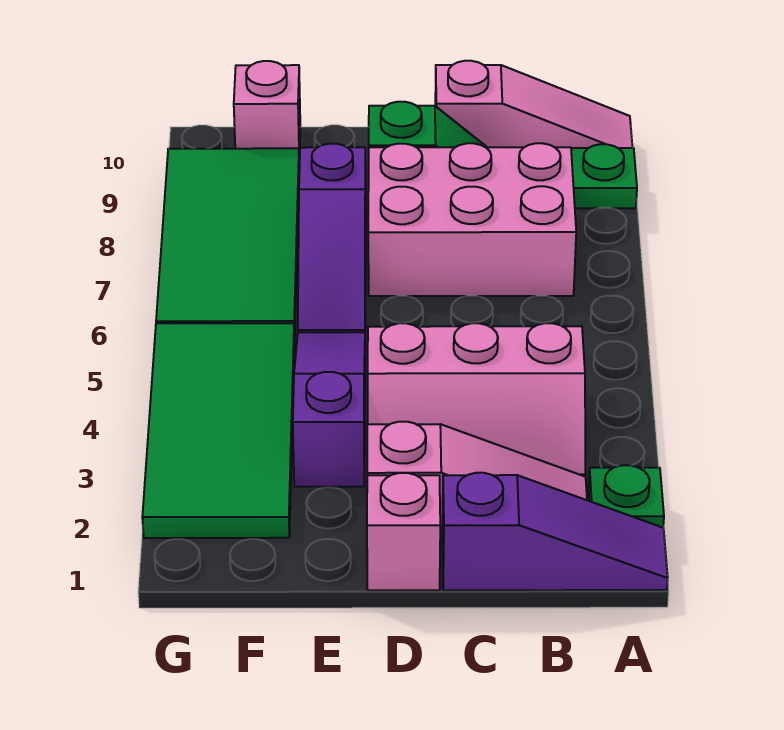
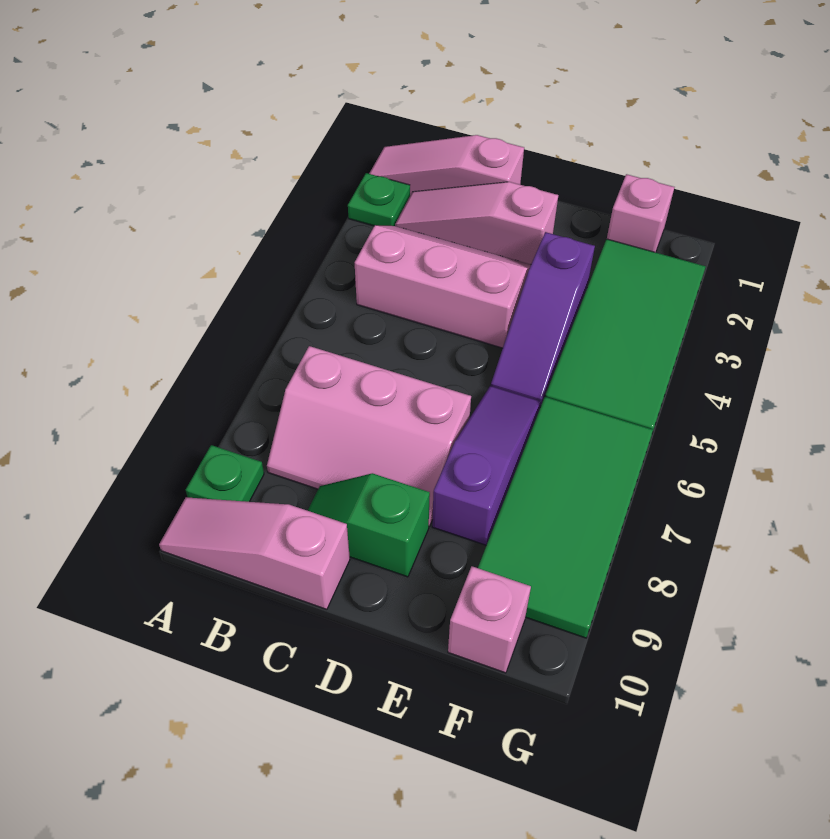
purple 1x3 slope [442,473,668,590] -> pink 1x3 slope [369,135,524,195]
pink 2x3 brick [368,143,576,296] -> pink 2x3 slope [267,346,471,526]
pink 1x1 brick [367,473,440,590] -> pink 1x1 brick moved to [607,174,674,252]

